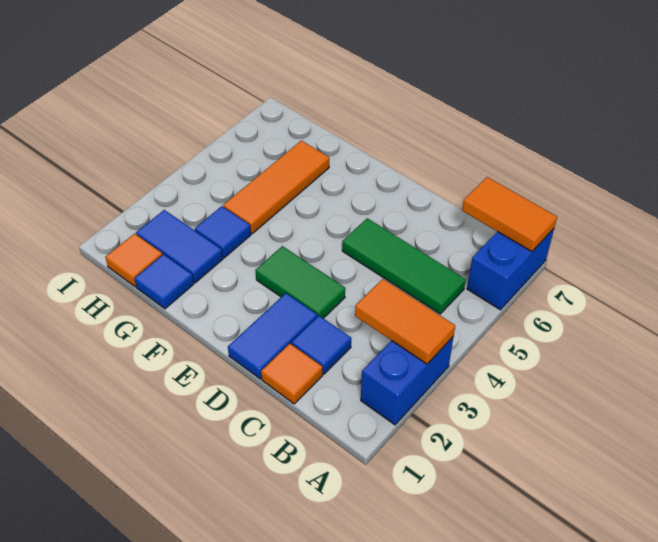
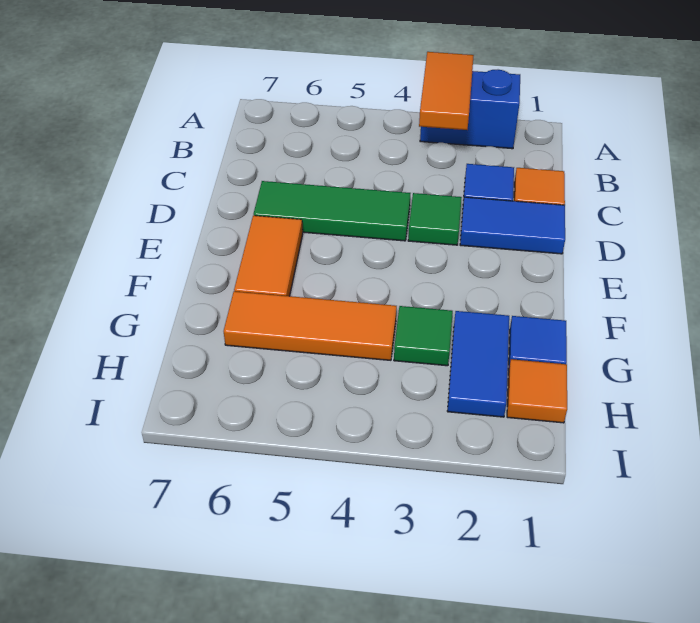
blue 1x2 brick [467,229,554,310] -> none
orange 1x2 tile [462,177,557,252] -> orange 1x2 tile moved to [234,216,303,296]
green 1x3 tile [342,218,466,314] -> green 1x3 tile turned to [254,181,410,241]
green 1x2 tile [255,246,345,318] -> green 1x1 tile [408,193,462,245]
blue 1x1 tile [195,206,251,258] -> green 1x1 tile [394,306,453,366]

